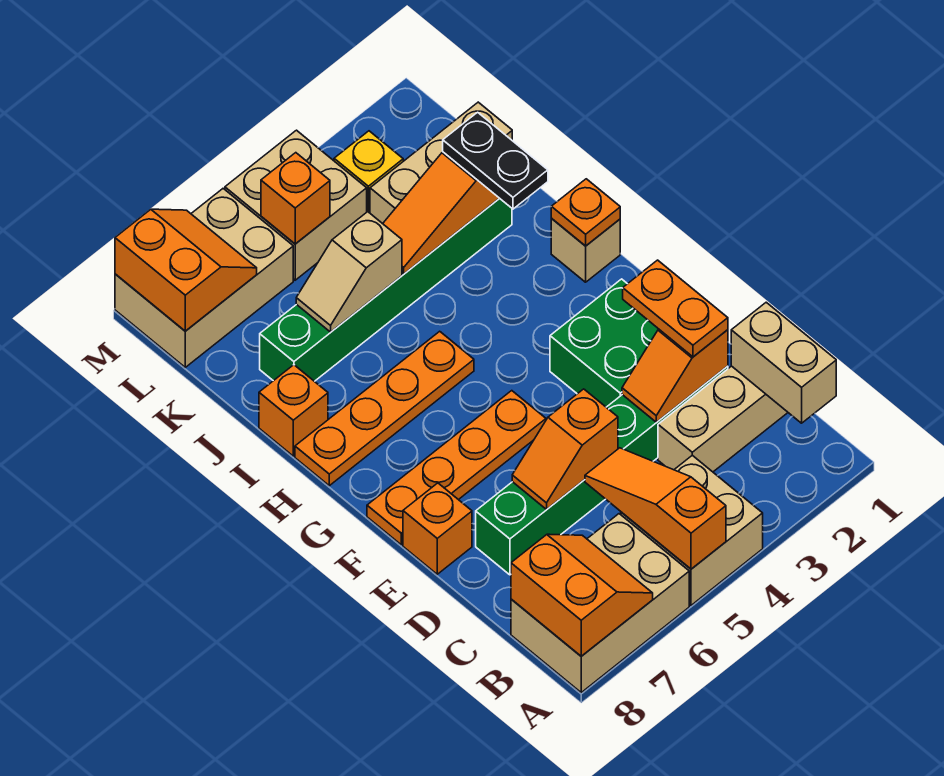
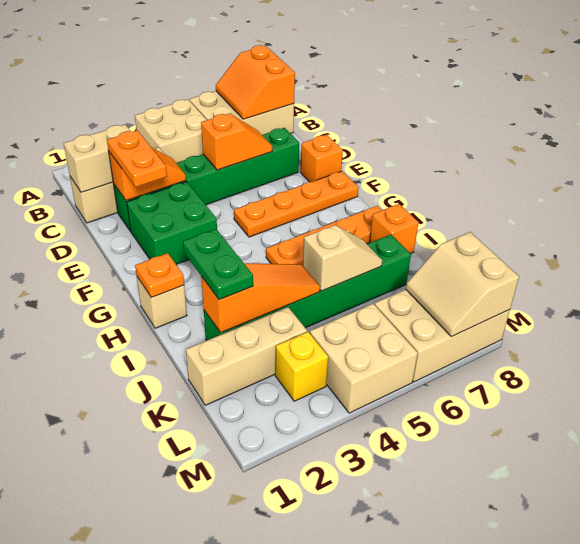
orange 1x3 slope [585,448,726,569] -> none
tan 1x2 brick [731,302,836,423] -> tan 1x2 brick turned to [64,125,130,192]
black 1x2 plate [443,112,548,209] -> green 1x2 plate [183,229,253,300]
orange 1x1 brick [261,153,330,244] -> none
orange 2x2 slope [115,209,257,331] -> tan 2x2 slope [406,232,519,337]

